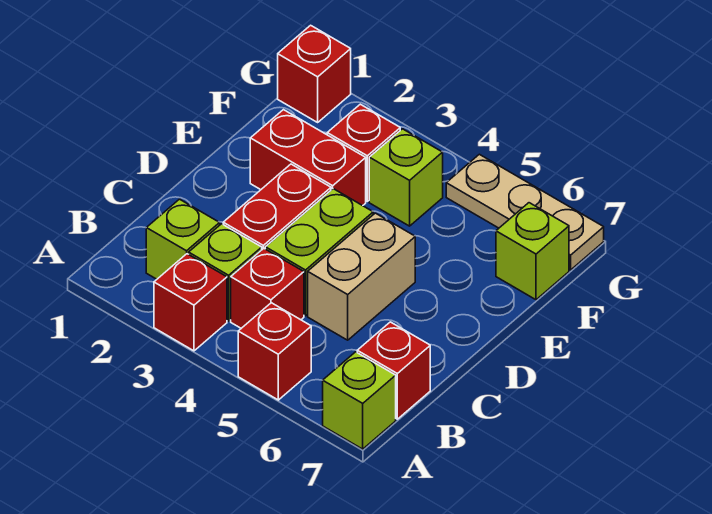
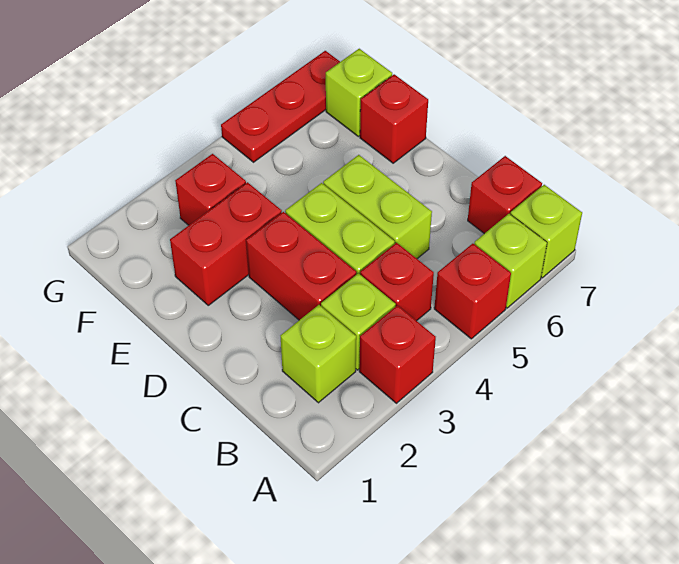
tan 1x2 brick [308,213,415,340] -> lime 1x2 brick [323,155,432,259]
lime 1x1 brick [369,129,443,226] -> lime 1x1 brick moved to [474,214,547,308]
red 1x1 brick [278,25,351,122] -> red 1x1 brick moved to [360,74,428,163]
tan 1x3 plate [446,154,604,270] -> red 1x3 plate [221,51,340,162]

